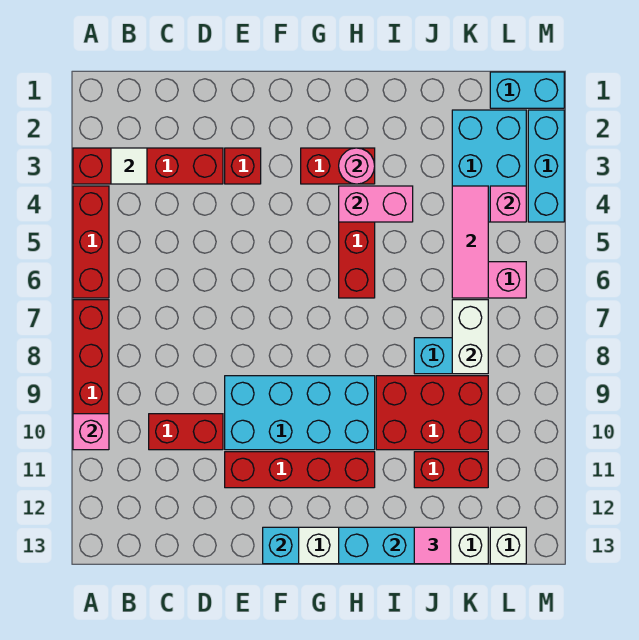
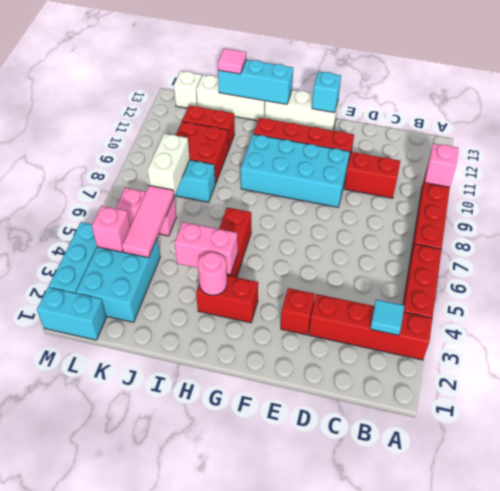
white 1x1 tile [111,148,147,184] -> cyan 1x1 tile [370,300,404,335]
red 2x3 brick [376,376,488,450] -> red 2x2 brick [176,122,229,184]

